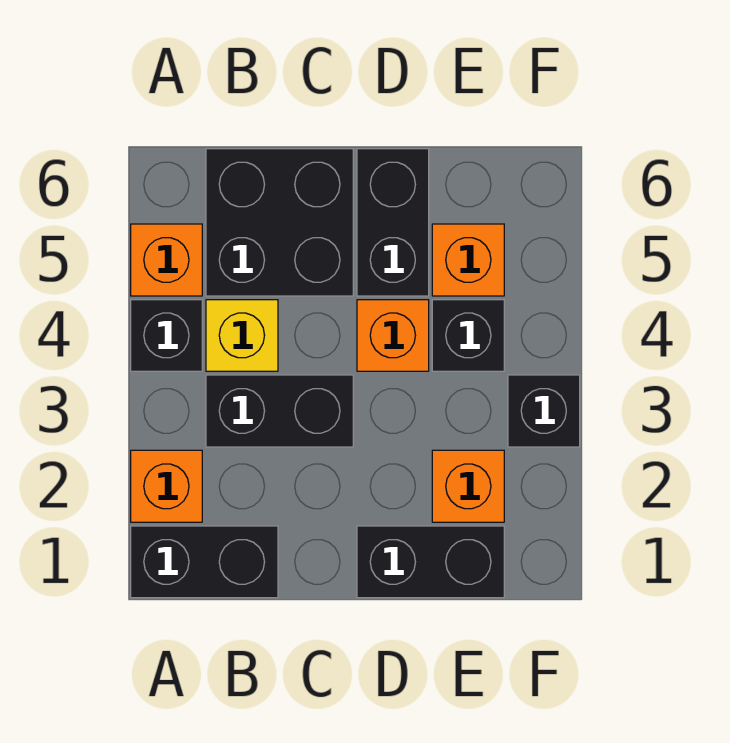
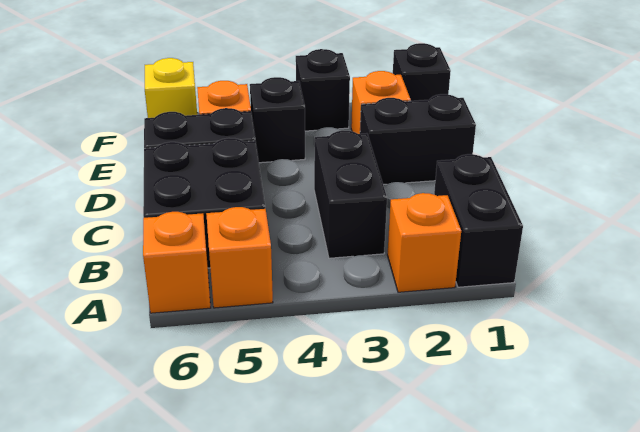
black 1x1 brick [131,300,202,371] -> black 1x1 brick moved to [393,43,451,101]
yellow 1x1 brick [206,300,278,371] -> yellow 1x1 brick moved to [145,58,197,118]
black 1x2 brick [357,526,504,598] -> black 1x2 brick turned to [360,94,476,185]
orange 1x1 brick [357,300,429,371] -> orange 1x1 brick moved to [143,212,211,313]

